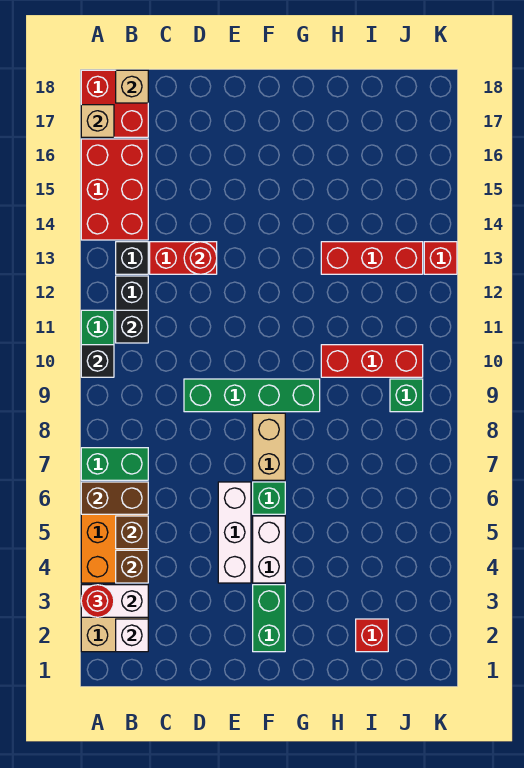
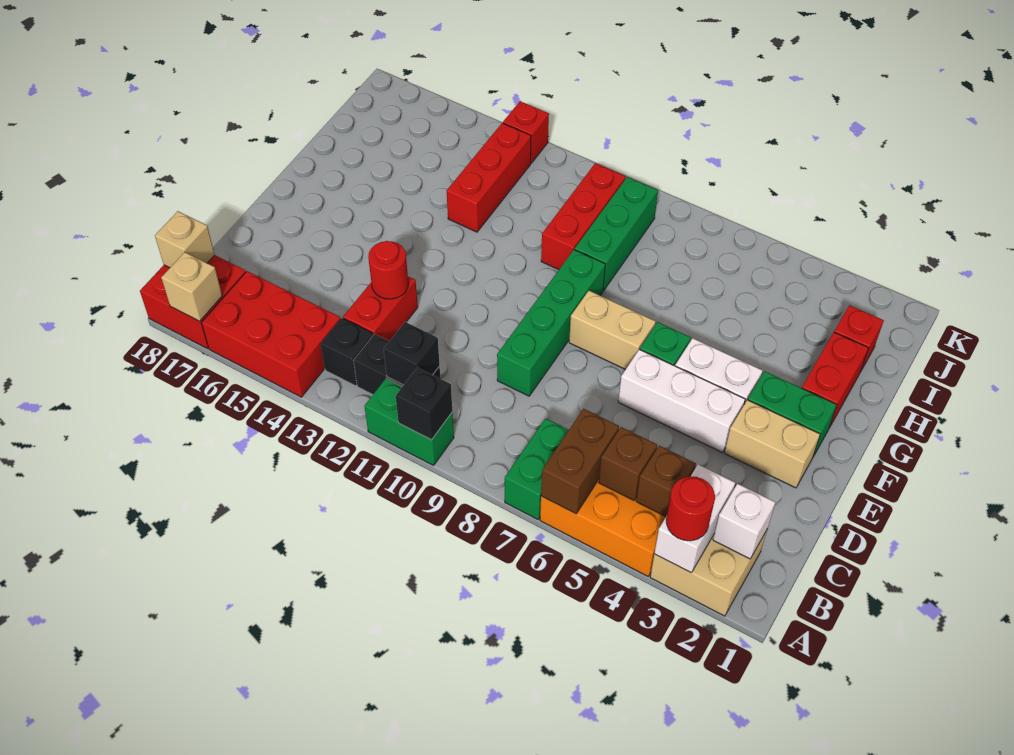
none -> tan 1x2 brick [725,400,820,488]
none -> red 1x2 brick [802,332,868,428]
green 1x1 brick [390,379,423,412] -> green 1x3 brick [575,177,658,290]

